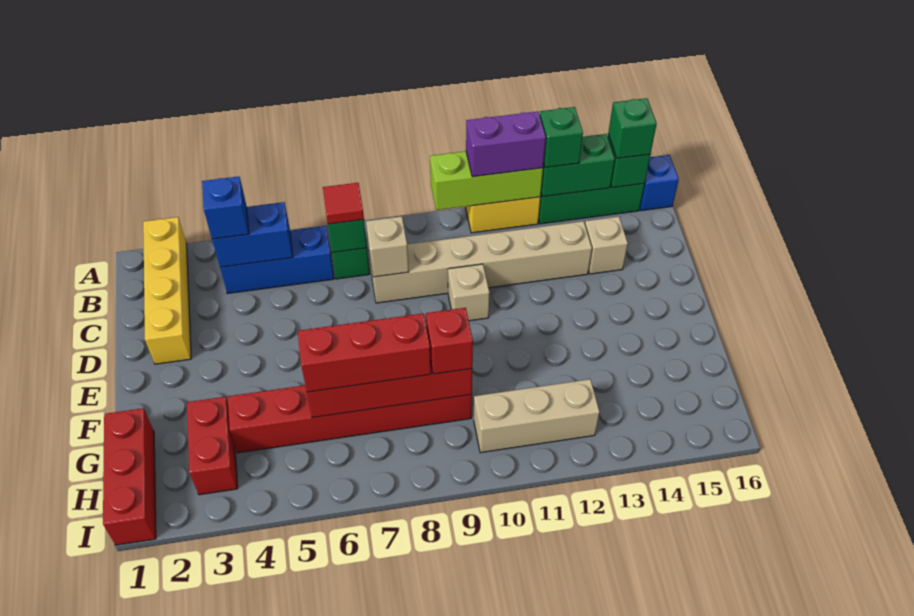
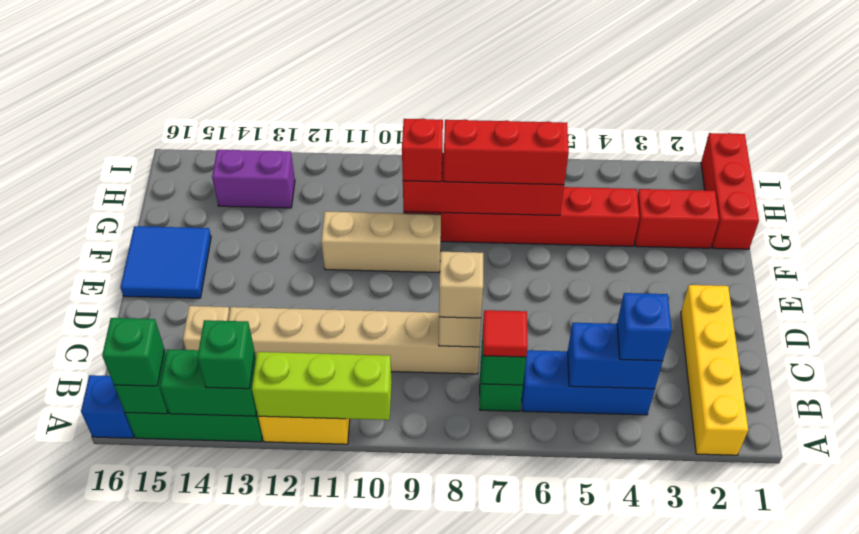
purple 1x2 brick [466,112,546,177] -> purple 1x2 brick moved to [212,150,295,208]
tan 1x1 brick [448,264,490,321] -> tan 1x1 brick moved to [439,252,483,318]
none -> blue 2x2 tile [120,226,211,298]
red 1x2 brick [187,397,238,495] -> red 1x2 brick turned to [635,189,719,248]
tan 1x3 brick [474,379,600,453] -> tan 1x3 brick moved to [321,211,441,272]

